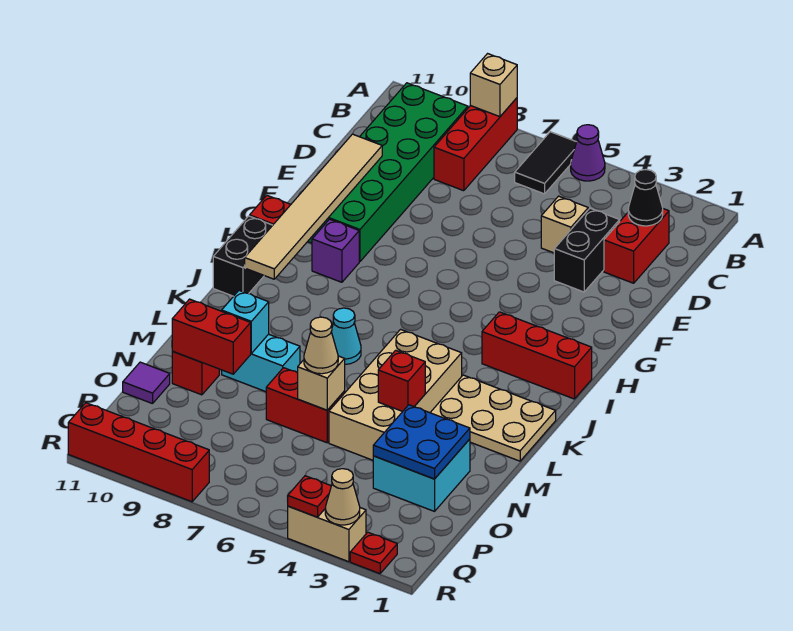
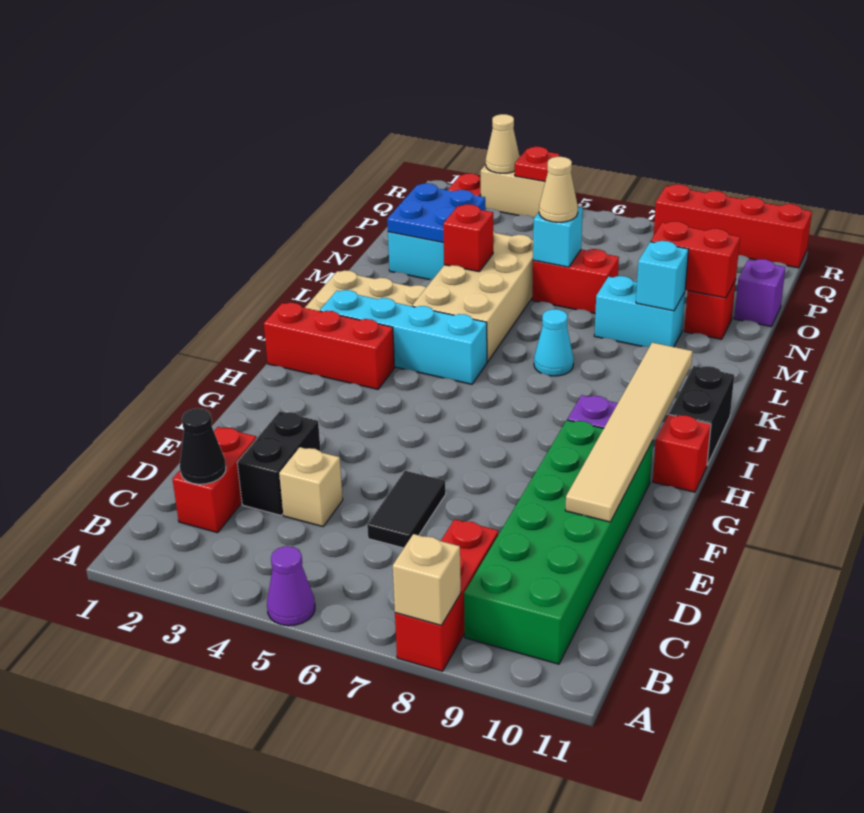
black 1x2 tile [515,132,576,194] -> black 1x2 tile moved to [367,471,446,548]
none -> cyan 1x4 brick [320,290,487,384]
tan 1x1 brick [298,356,345,410] -> cyan 1x1 brick [533,207,583,267]
purple 1x1 tile [123,362,170,404] -> purple 1x1 brick [734,259,785,327]

